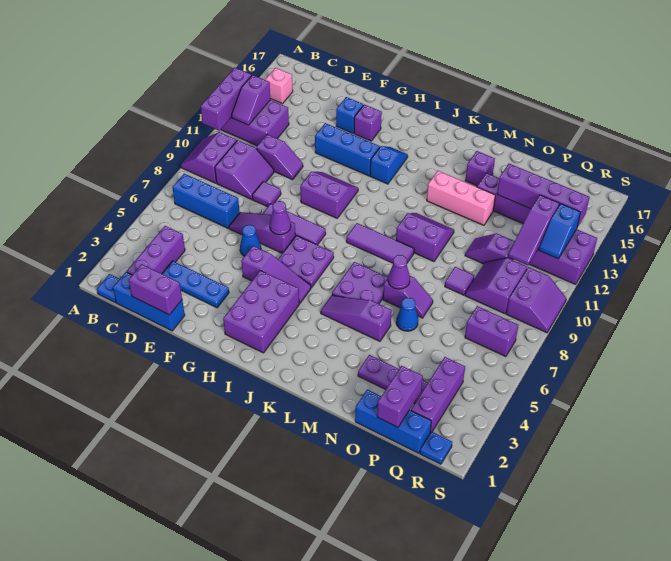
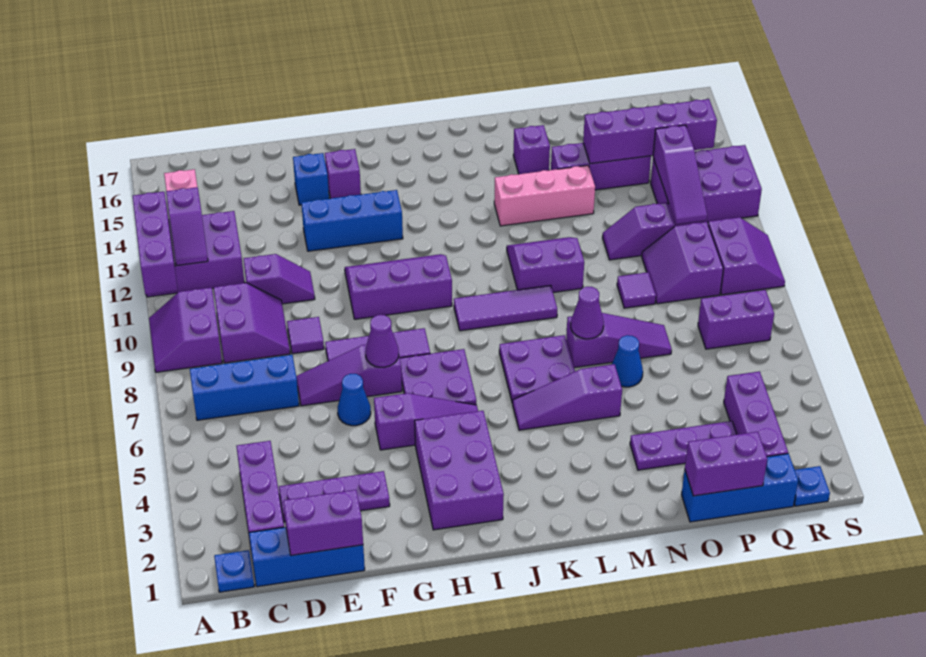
blue 1x3 plate [162,261,229,308] -> purple 1x3 plate [279,471,390,522]
purple 2x2 slope [300,172,358,218] -> purple 2x3 slope [345,254,452,319]
blue 1x2 slope [370,146,408,184] -> none
purple 1x2 slope [383,276,433,318] -> purple 1x3 slope [566,313,672,368]
purple 1x2 brick [377,366,423,427] -> purple 1x2 brick turned to [685,432,767,496]
blue 1x2 slope [539,204,580,259] -> none

